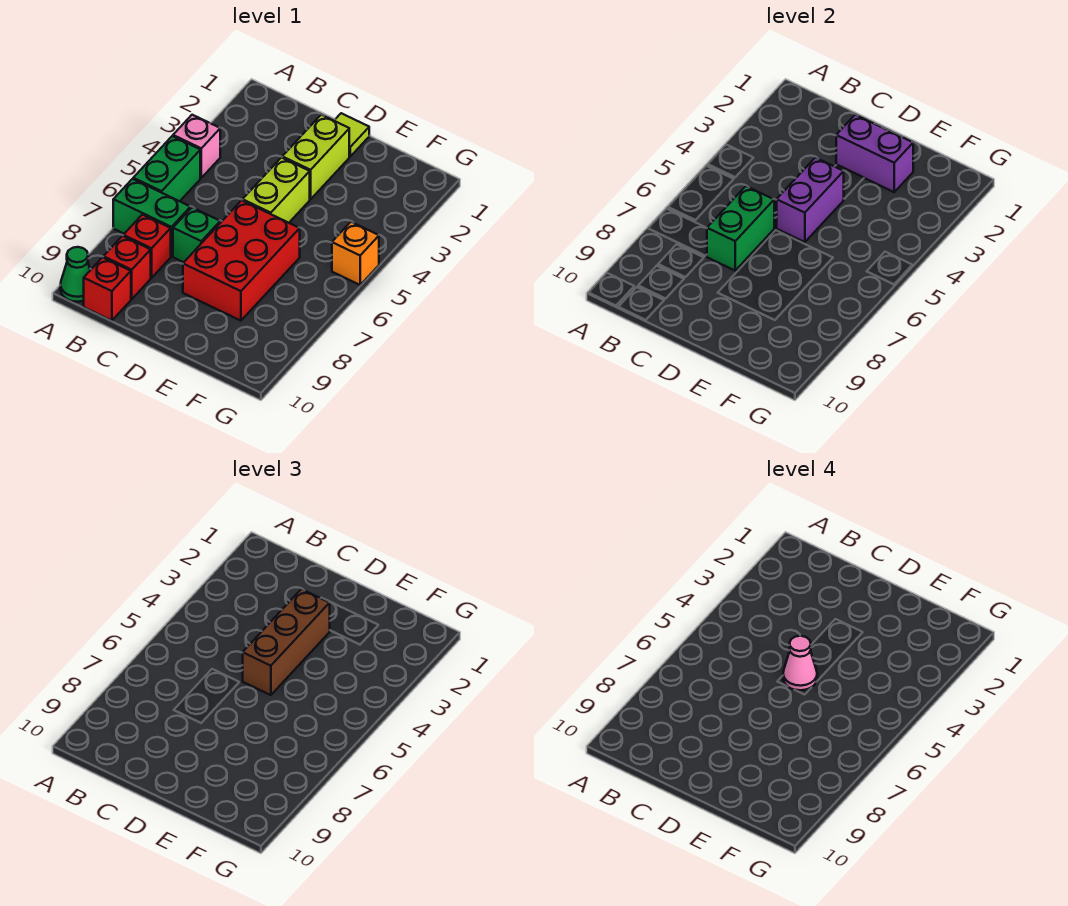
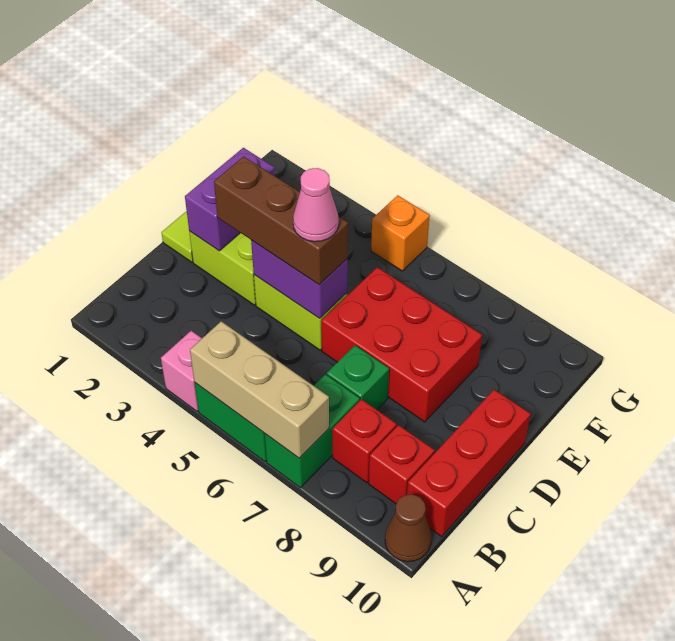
none -> tan 1x3 brick [190,321,329,458]
green 1x1 cone [60,247,90,302] -> brown 1x1 cone [385,494,431,562]
red 1x1 brick [84,257,131,321] -> red 1x3 brick [407,390,530,536]
green 1x2 brick [707,186,774,270] -> none

